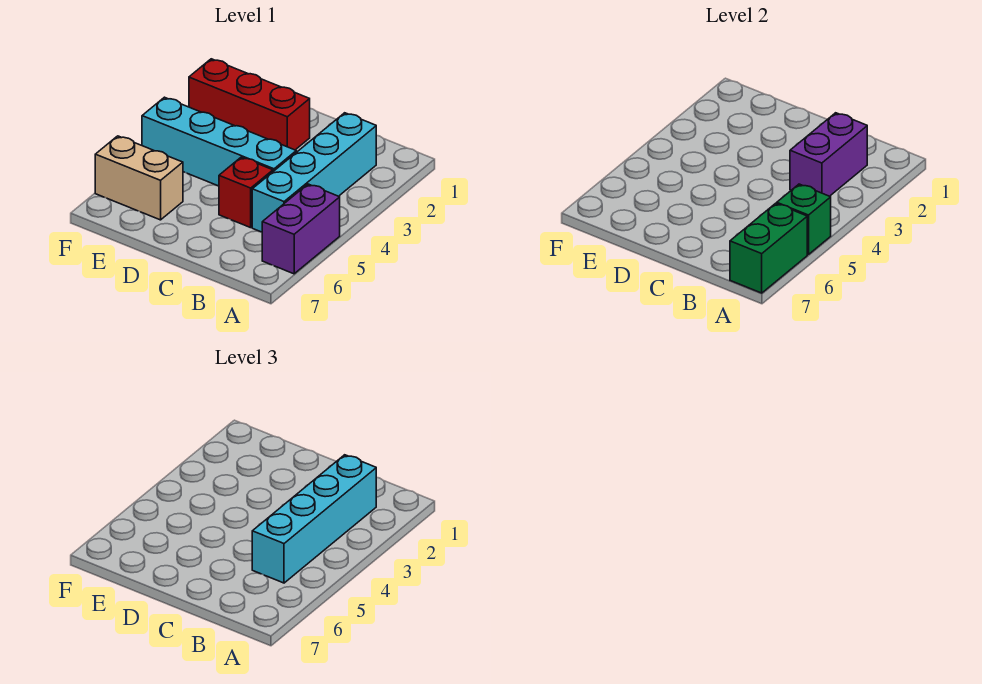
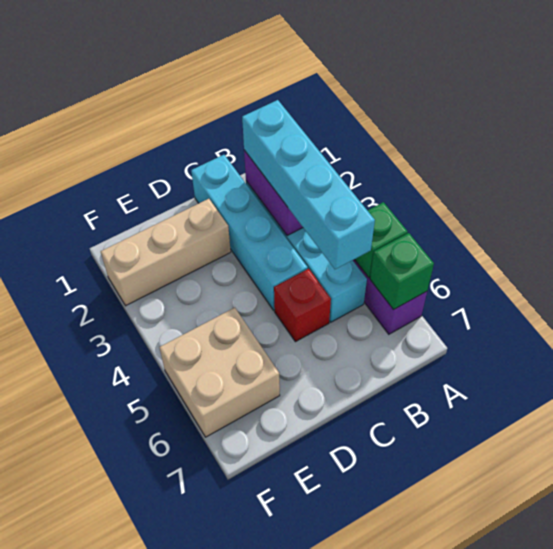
green 1x2 brick [730,203,807,293] -> green 1x1 brick [370,233,434,309]
cyan 1x4 brick [142,97,296,186] -> cyan 1x4 brick turned to [191,155,308,310]
red 1x3 brick [189,59,310,150] -> tan 1x3 brick [101,199,231,306]
tan 1x2 brick [95,136,183,220] -> tan 2x2 brick [159,308,280,437]

